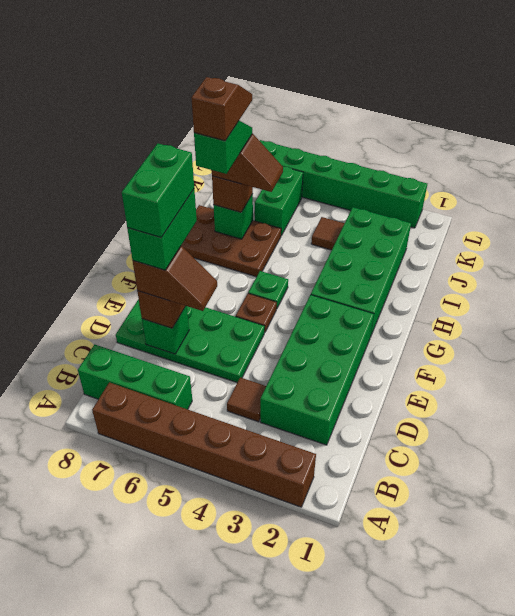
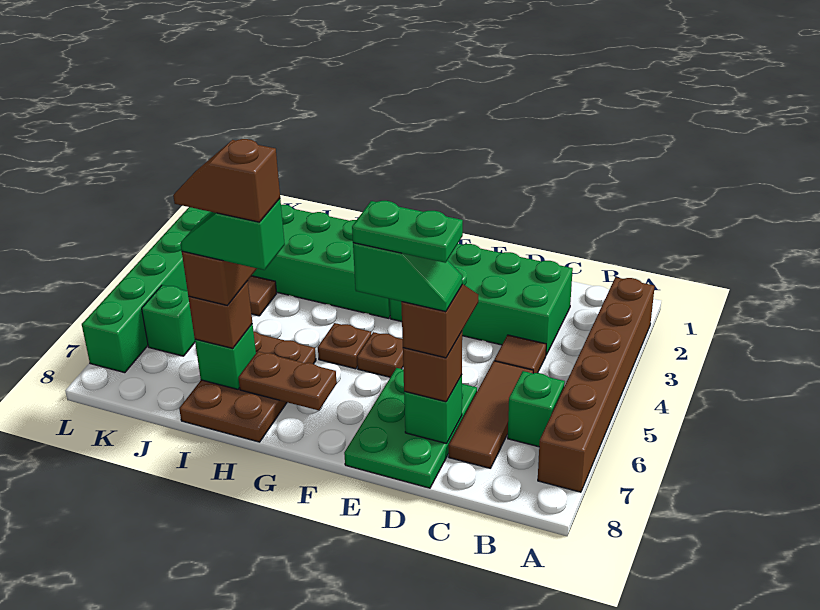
green 1x3 brick [78,344,192,409] -> green 1x1 brick [508,371,565,447]
none -> brown 1x3 tile [449,361,533,468]
green 2x4 plate [116,299,265,382] -> green 2x3 plate [344,368,477,488]
green 1x2 brick [127,189,197,270] -> green 1x2 slope [353,243,462,312]
green 1x2 brick [122,143,194,237] -> green 1x2 plate [352,201,463,263]
green 1x1 plate [248,271,288,309] -> brown 1x1 plate [318,323,371,369]
none -> brown 1x2 plate [238,351,337,410]
green 1x2 brick [255,166,303,236] -> green 1x1 brick [142,285,195,356]

